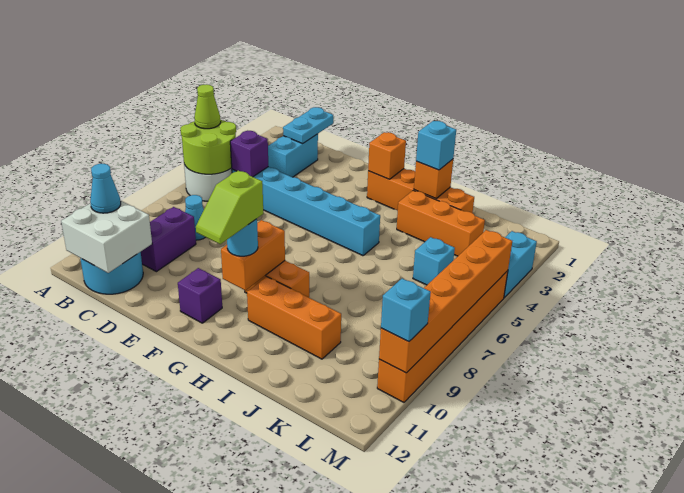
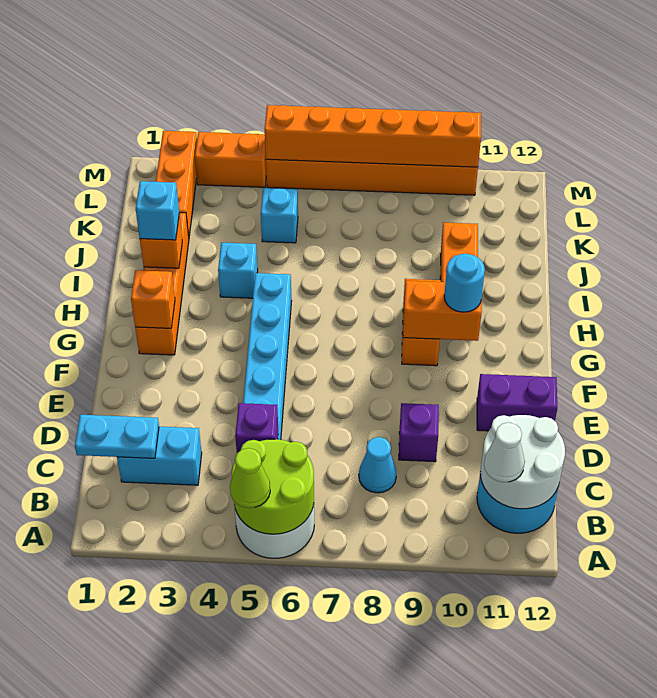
white 2x2 brick [61,200,152,273] -> white 2x2 round brick [480,415,565,509]
cyan 1x1 cone [90,164,121,213] -> white 1x1 cone [484,423,525,482]
purple 1x2 brick [141,207,196,272] -> purple 1x2 brick moved to [477,374,558,431]
purple 1x1 brick [178,268,222,323] -> purple 1x1 brick moved to [399,403,439,462]
lime 1x2 slope [196,171,263,244] -> none
orange 1x3 brick [397,190,485,256] -> orange 1x3 brick moved to [156,131,197,236]
cyan 1x2 brick [504,231,537,298] -> orange 1x2 brick [195,132,266,187]
cyan 1x1 brick [381,278,431,342] -> cyan 1x1 brick moved to [218,243,258,298]

